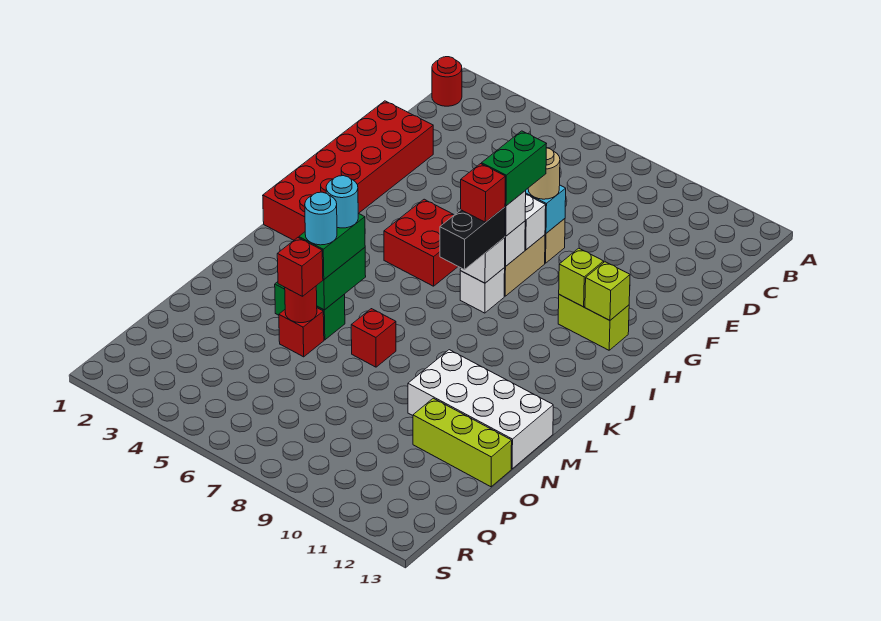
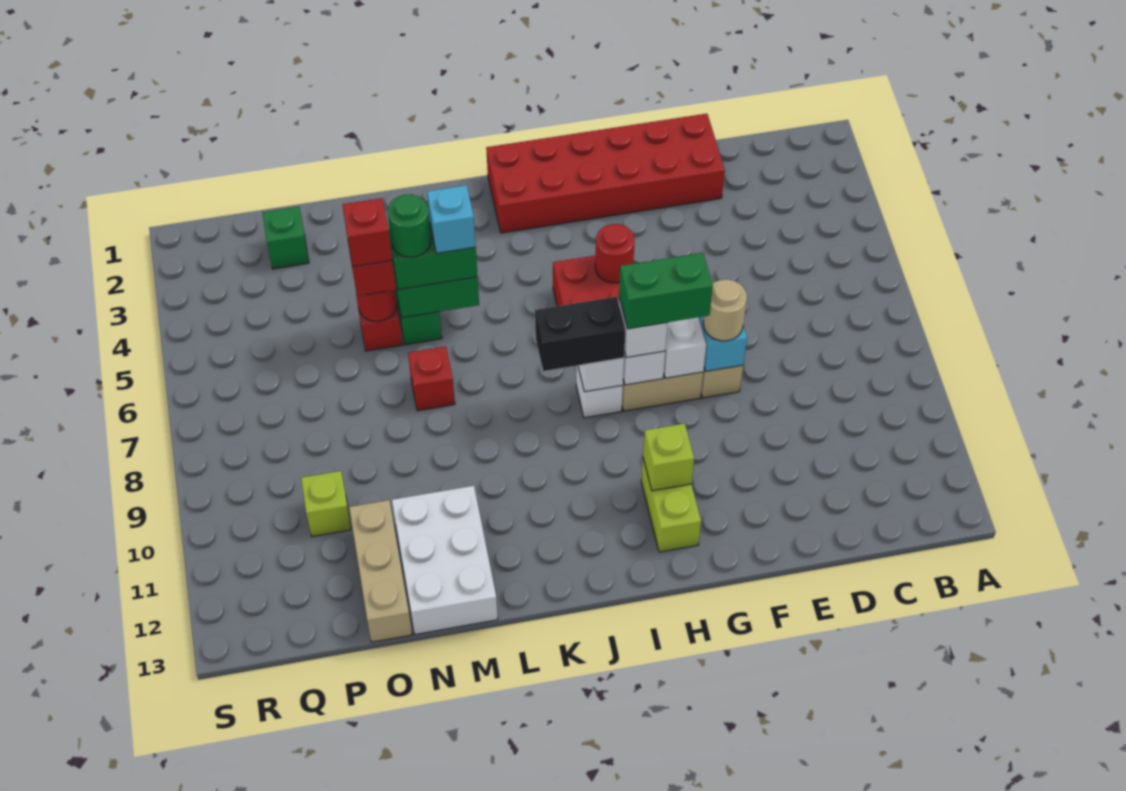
red 1x1 round brick [432,57,462,106] -> red 1x1 round brick moved to [595,224,634,283]
lime 1x1 brick [585,262,630,320] -> lime 1x1 brick moved to [301,471,351,537]
red 1x1 brick [461,164,505,222] -> red 1x1 brick moved to [343,198,392,267]
cyan 1x1 round brick [326,176,358,228] -> cyan 1x1 brick [427,185,476,253]
cyan 1x1 round brick [305,192,337,245] -> green 1x1 round brick [388,194,431,257]
white 2x4 brick [408,350,553,469] -> white 2x3 brick [392,486,498,634]
lime 1x3 brick [413,398,512,487] -> tan 1x3 brick [349,500,412,642]
none -> green 1x1 brick [262,207,309,269]

